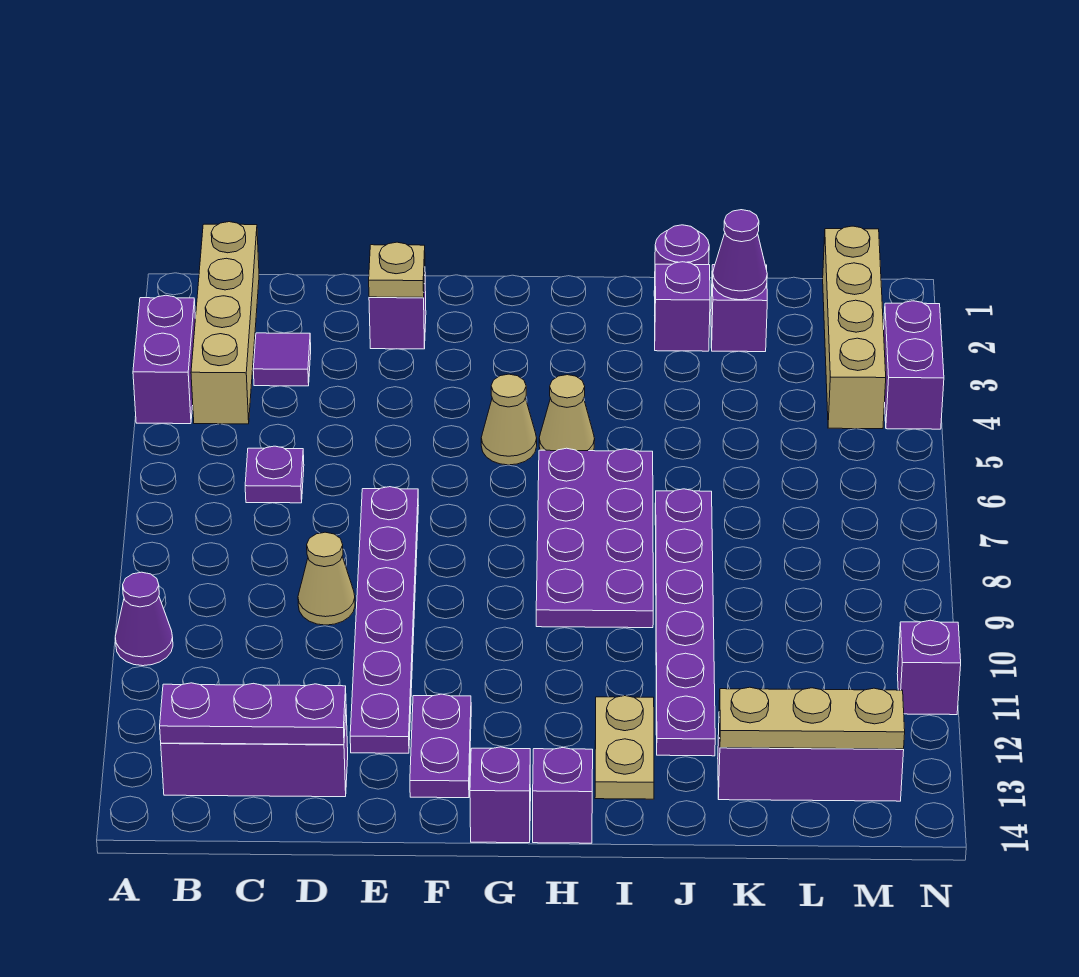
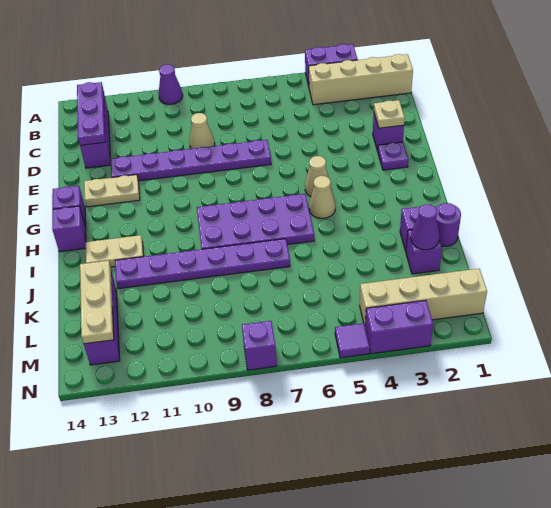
purple 1x1 tile [253,333,311,386] -> purple 1x1 tile moved to [335,323,370,358]
purple 1x1 plate [245,446,304,503] -> purple 1x1 plate moved to [378,142,409,170]
purple 1x2 plate [410,694,471,798] -> tan 1x2 plate [84,175,140,207]
purple 1x1 brick [897,620,961,715] -> purple 1x1 brick moved to [242,321,277,370]

